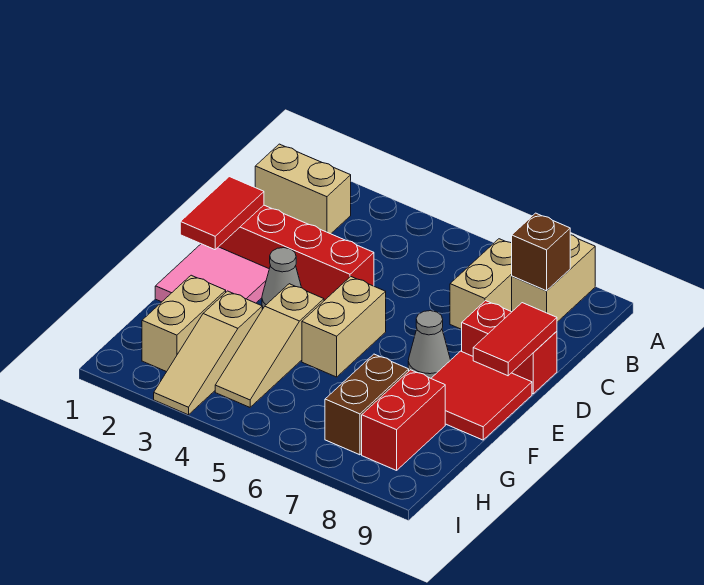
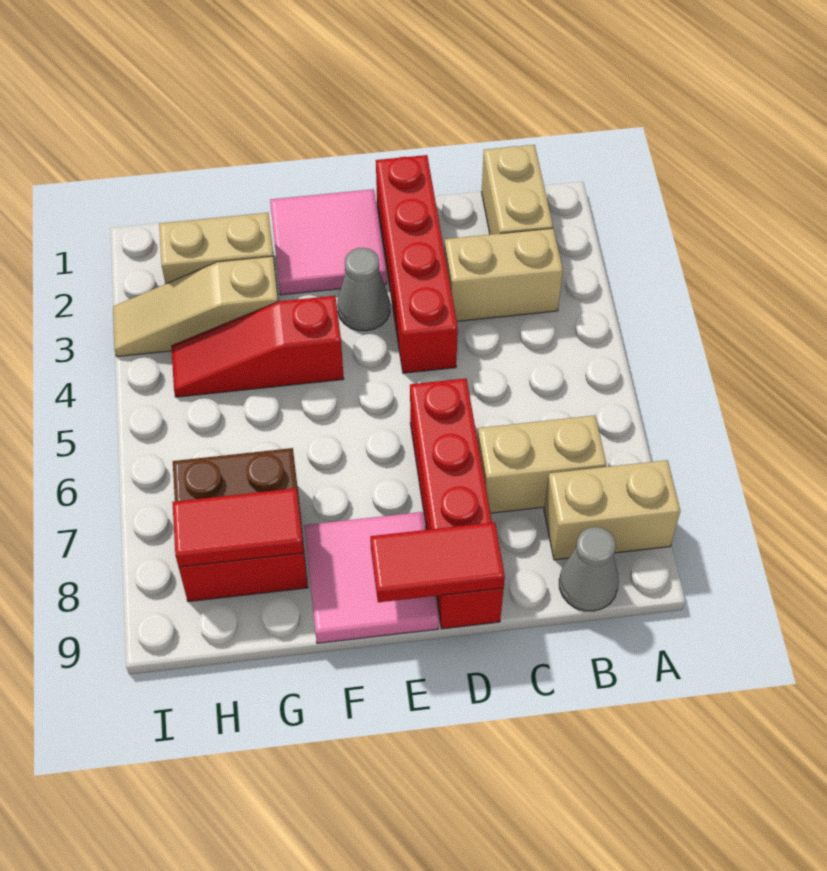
brown 1x1 brick [512,213,570,291] -> none
red 1x2 tile [180,177,264,250] -> red 1x2 tile moved to [172,488,304,567]
red 1x2 brick [462,301,557,394] -> red 1x4 brick [410,378,504,629]
tan 1x2 brick [302,276,386,377] -> tan 1x2 brick moved to [445,228,563,321]
grey 1x1 cone [408,311,450,378] -> grey 1x1 cone moved to [559,527,619,611]
red 2x2 tile [431,351,532,440] -> pink 2x2 tile [304,512,439,643]
tan 1x3 slope [215,284,324,407] -> red 1x3 slope [171,296,344,397]

